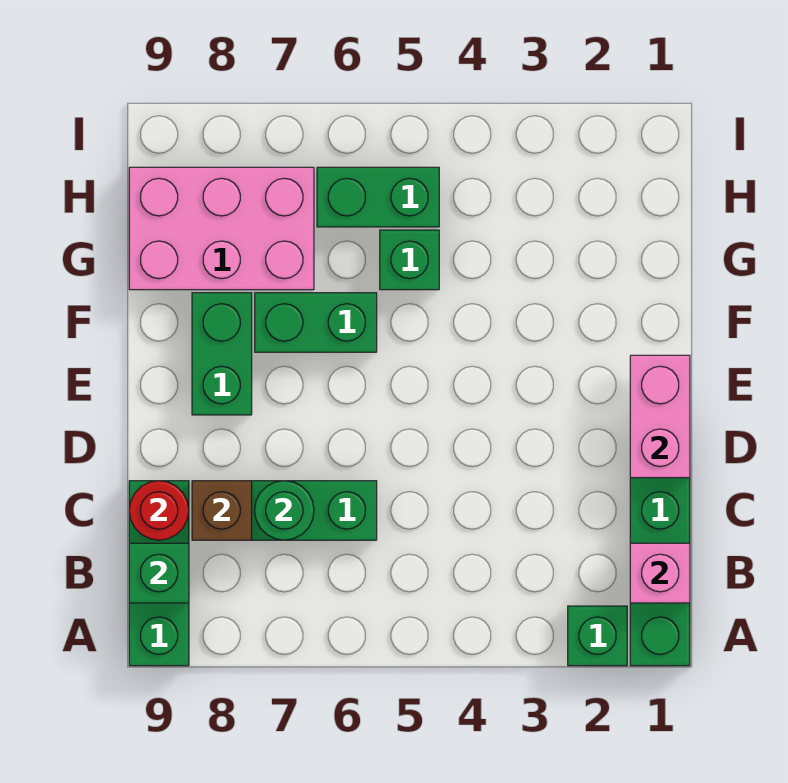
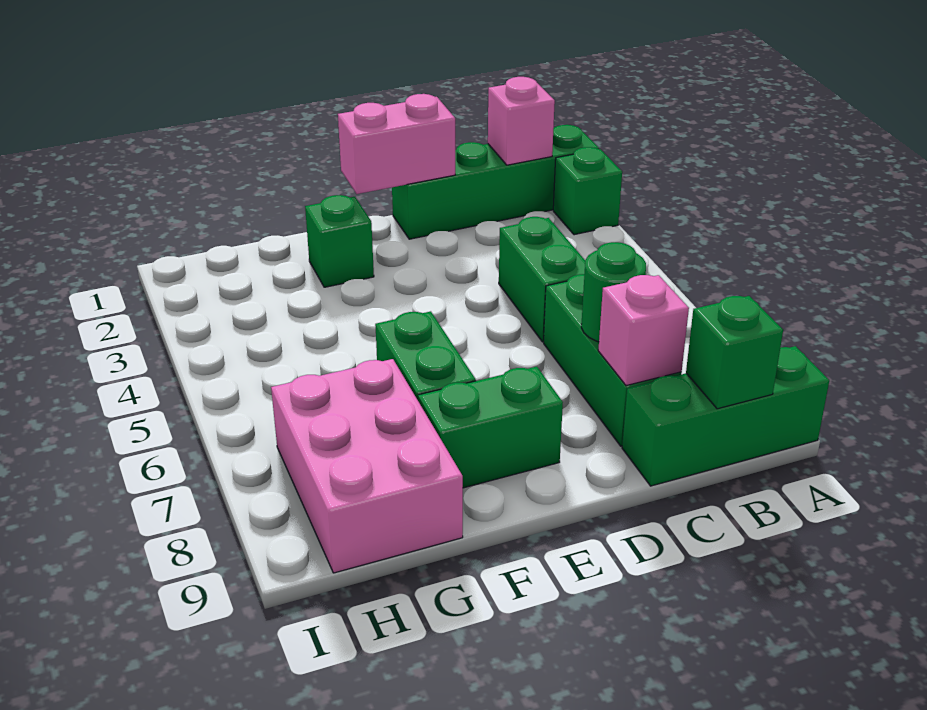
brown 1x1 brick [192,481,252,540] -> pink 1x1 brick [598,275,689,386]
red 1x1 round brick [129,481,189,540] -> none
green 1x1 brick [380,230,439,290] -> green 1x1 brick moved to [305,195,374,287]
green 1x2 brick [317,167,439,227] -> green 1x2 brick moved to [499,217,585,342]

